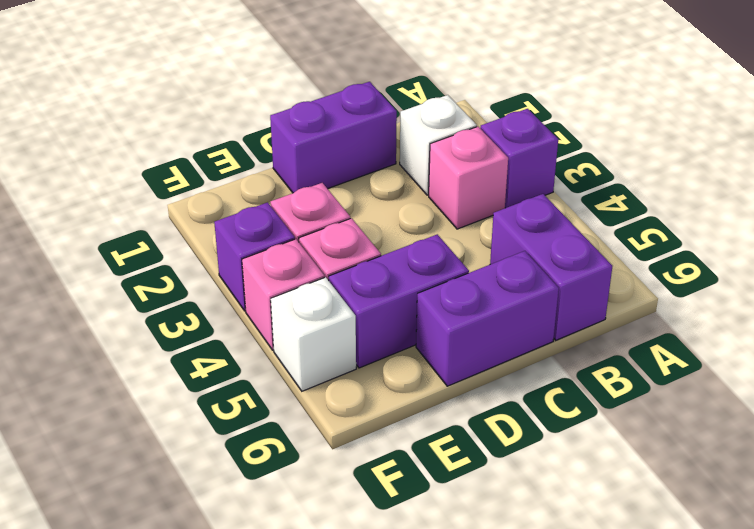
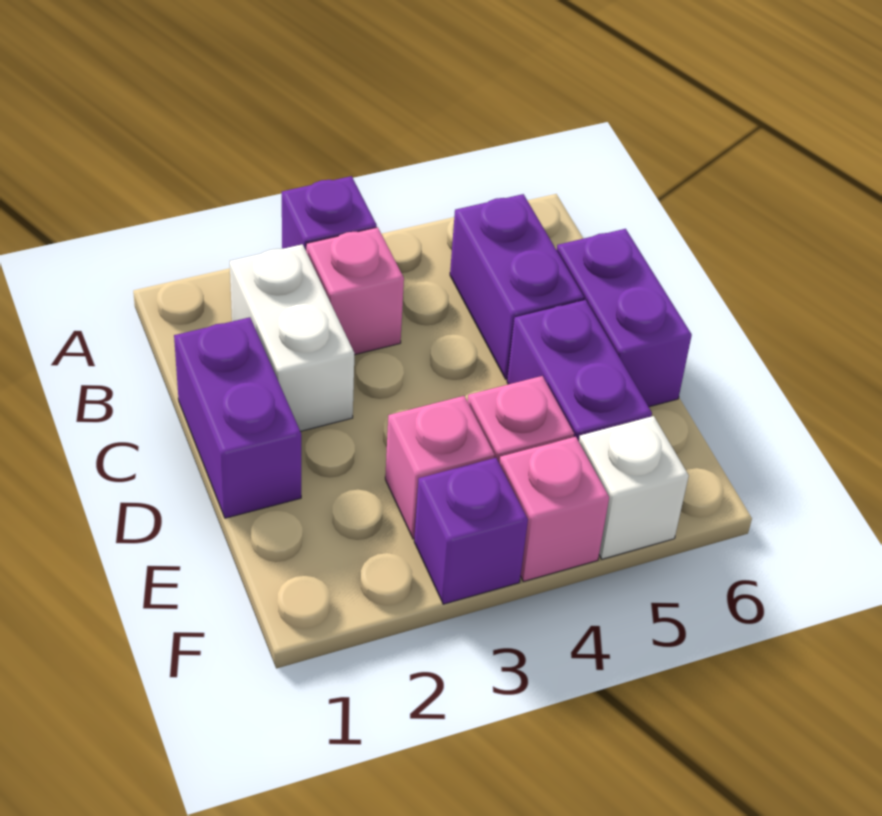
white 1x1 brick [400,95,477,195] -> white 1x2 brick [230,244,355,431]
purple 1x2 brick [490,194,612,340] -> purple 1x2 brick turned to [450,194,584,379]

